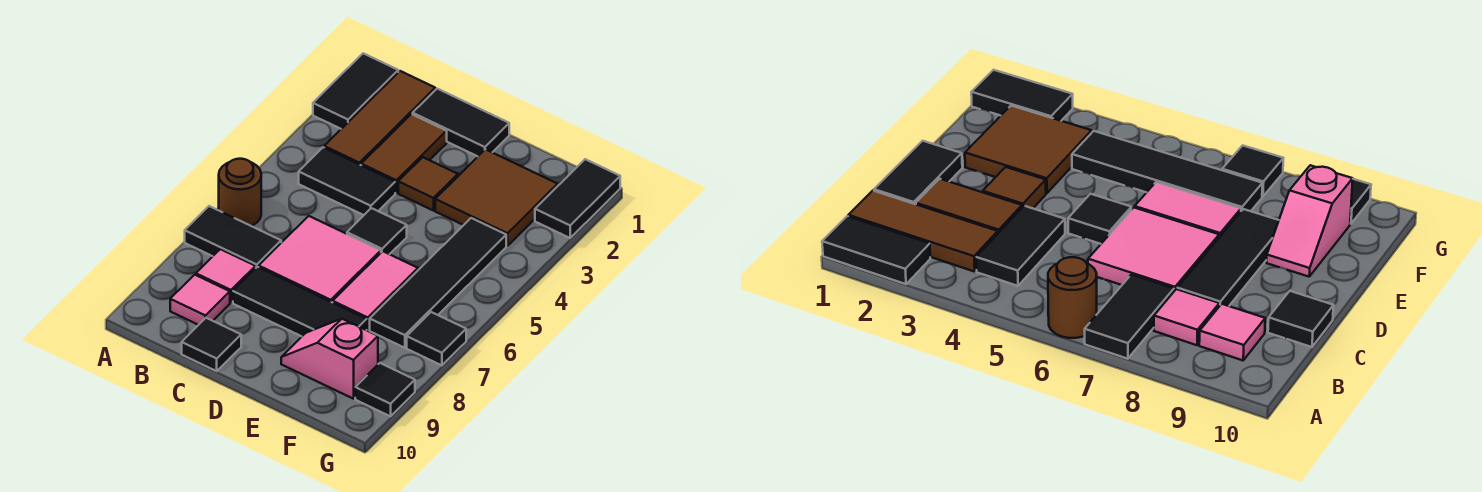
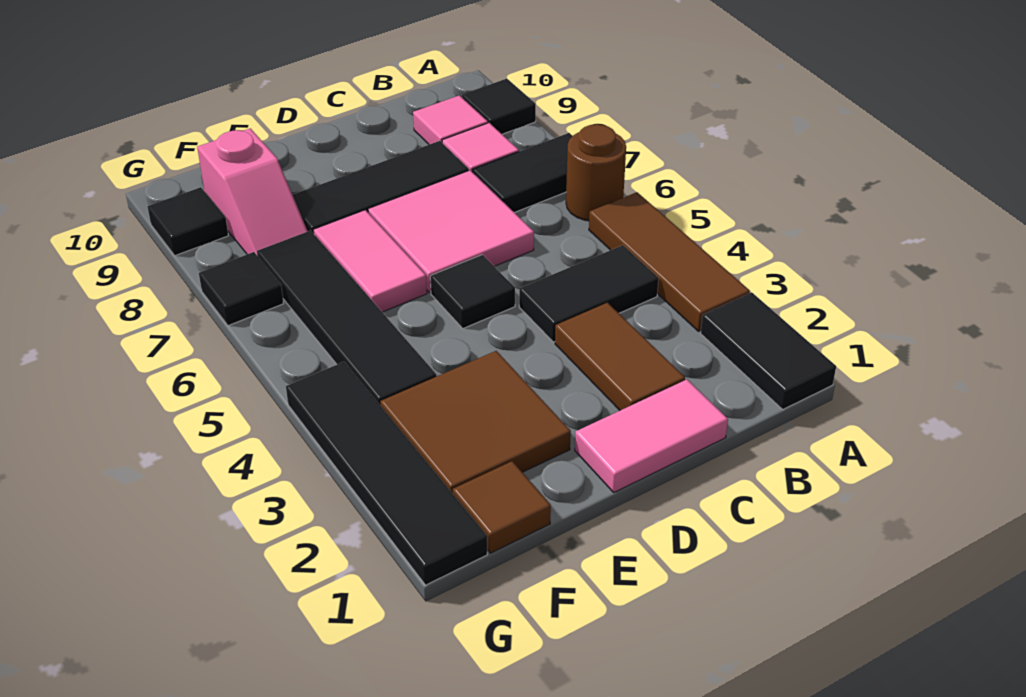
brown 1x3 tile [324,71,435,165] -> brown 1x3 tile moved to [589,192,750,331]
black 1x2 tile [413,89,509,156] -> pink 1x2 tile [575,380,728,492]
black 1x1 tile [182,318,241,371] -> black 1x1 tile moved to [462,79,536,134]
brown 1x1 tile [398,157,458,211] -> brown 1x1 tile moved to [453,461,551,553]
pink 1x2 slope [281,319,378,399] -> pink 1x2 slope turned to [197,128,308,255]
black 1x2 tile [535,159,620,238] -> black 1x4 tile [286,362,487,585]

